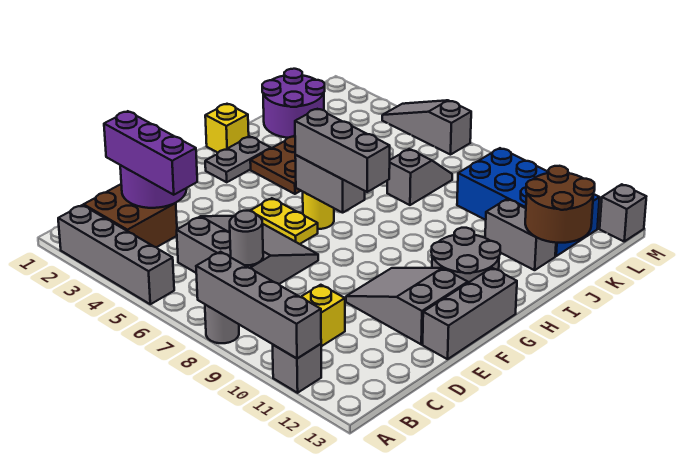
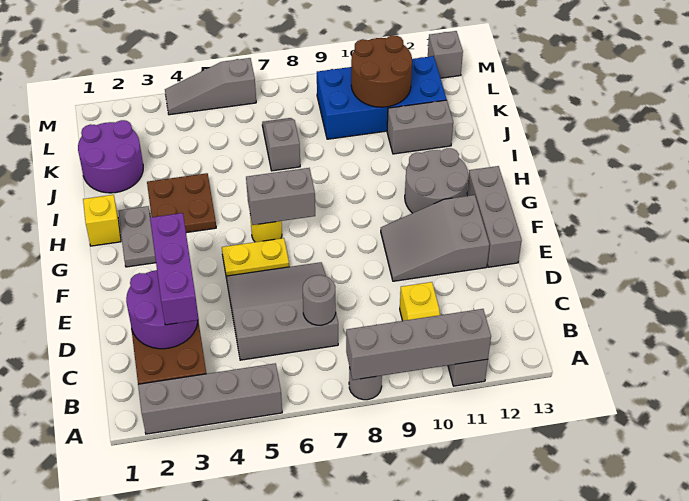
purple 1x3 brick [104,111,197,195] -> purple 1x3 brick turned to [150,213,199,325]
grey 1x3 brick [295,109,390,192] -> none
brown 2x2 round brick [525,166,595,243] -> brown 2x2 round brick moved to [351,35,412,107]

